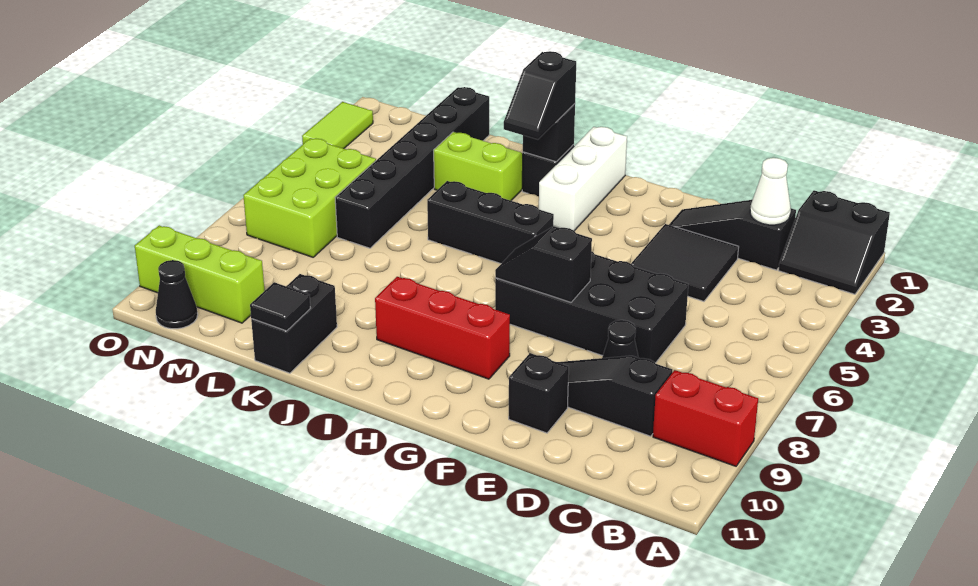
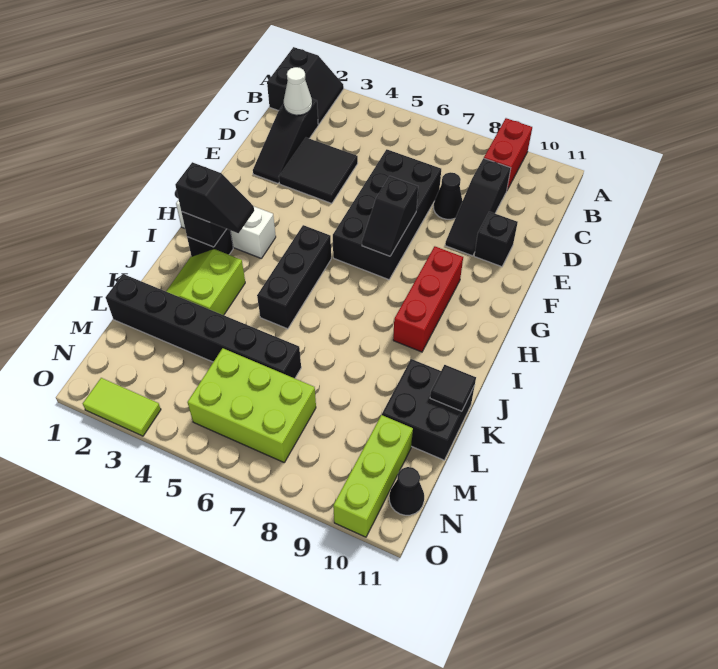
black 1x2 brick [251,274,337,373] -> black 2x2 brick [382,359,475,460]

